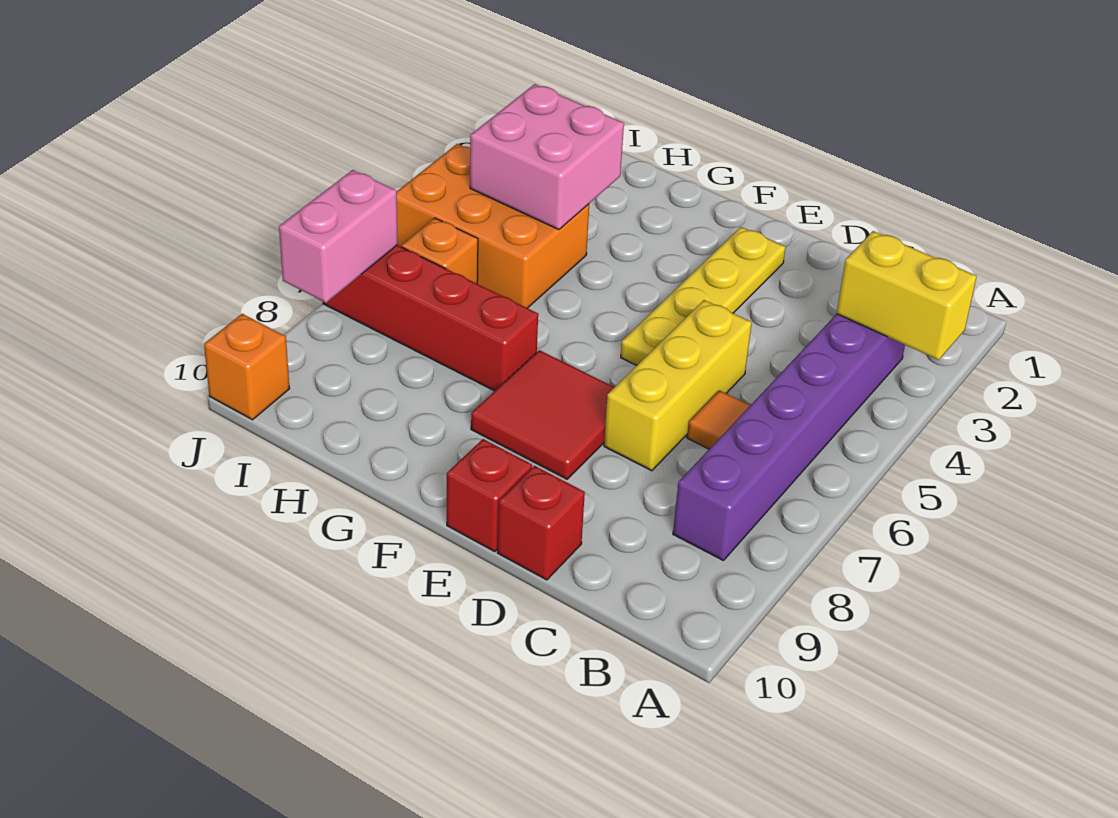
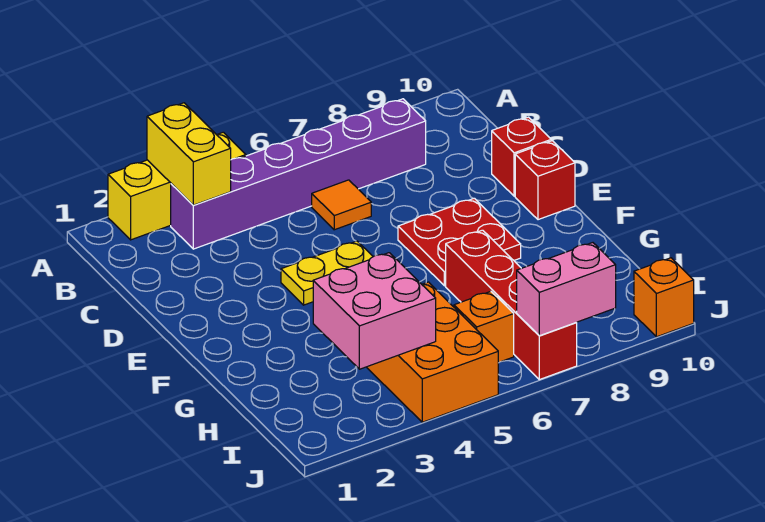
yellow 1x3 brick [604,300,752,471] -> yellow 1x3 brick moved to [108,132,246,240]
yellow 1x4 plate [621,227,786,366] -> yellow 1x2 plate [281,241,373,305]
red 2x2 tile [471,350,614,479] -> red 2x2 plate [398,198,521,286]

